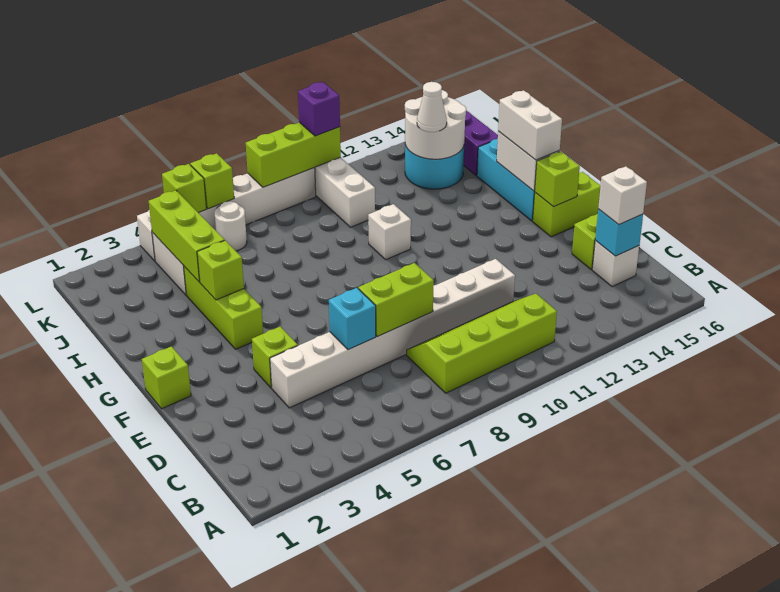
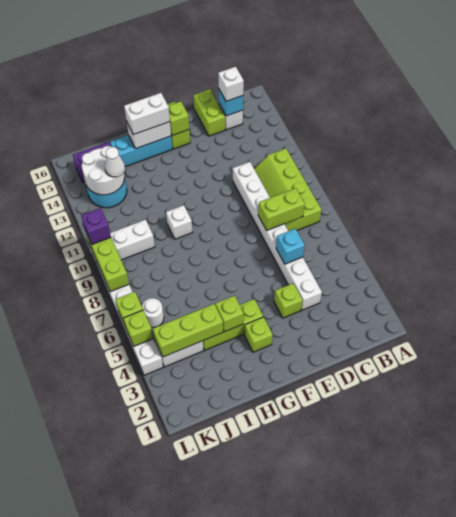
lime 1x2 brick [358,263,434,336] -> lime 1x2 brick turned to [258,188,305,230]
lime 1x1 brick [142,346,191,409] -> lime 1x1 brick moved to [244,317,273,352]

